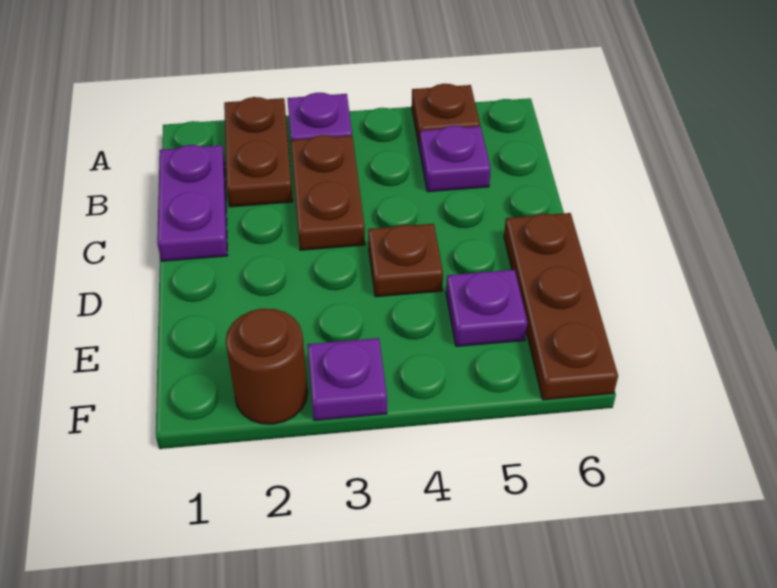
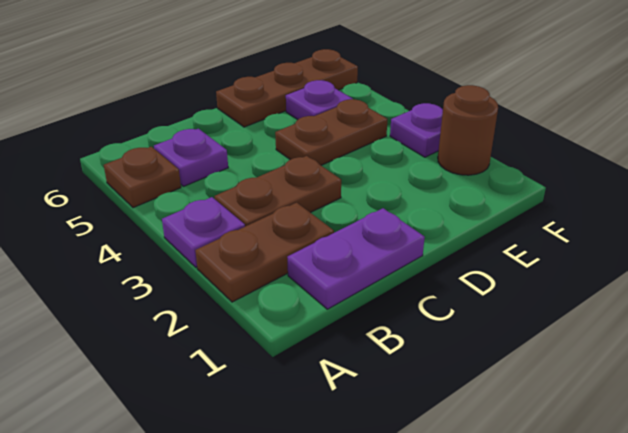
brown 1x1 plate [368,224,443,297] -> brown 1x2 plate [275,99,388,165]

